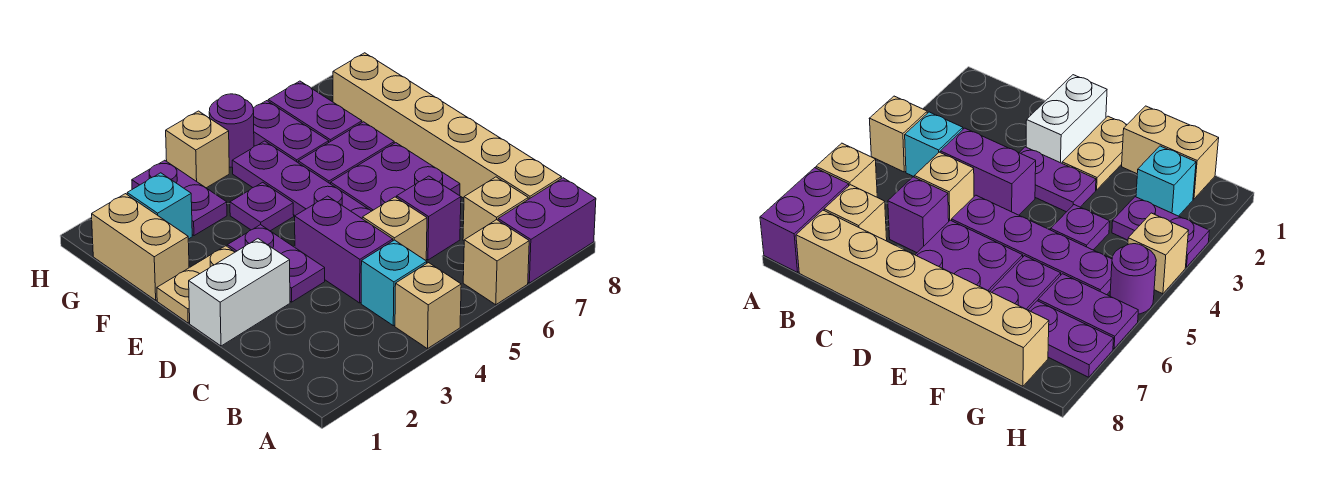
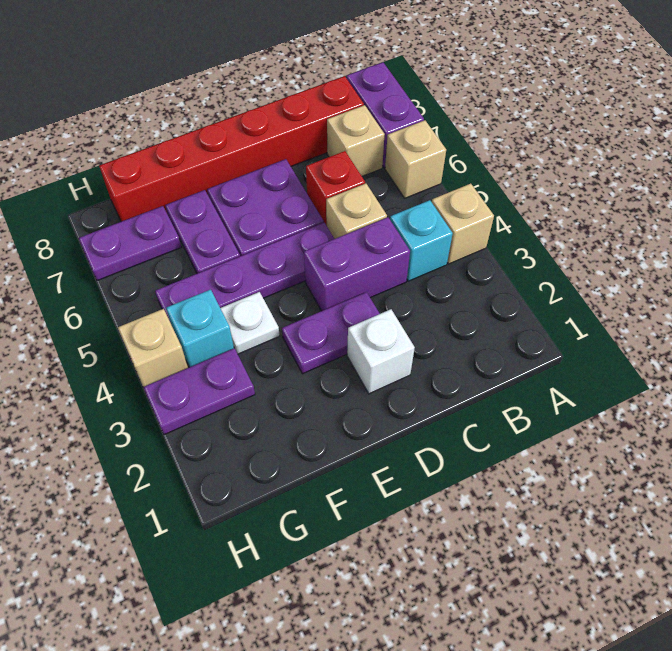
tan 1x6 brick [333,53,561,199] -> red 1x6 brick [99,76,364,222]
purple 1x1 brick [397,176,461,260] -> red 1x1 brick [306,151,365,225]
white 1x2 brick [189,239,290,346] -> white 1x1 brick [347,309,415,394]
tan 1x2 plate [157,246,235,323] -> none
tan 1x2 brick [92,194,189,300] -> none
purple 1x1 plate [230,182,294,231] -> white 1x1 plate [220,292,280,354]
cyan 1x1 brick [127,173,192,239] -> cyan 1x1 brick moved to [166,290,234,367]
purple 1x2 plate [253,101,329,162] -> none
purple 1x1 round brick [209,94,254,167] -> none

